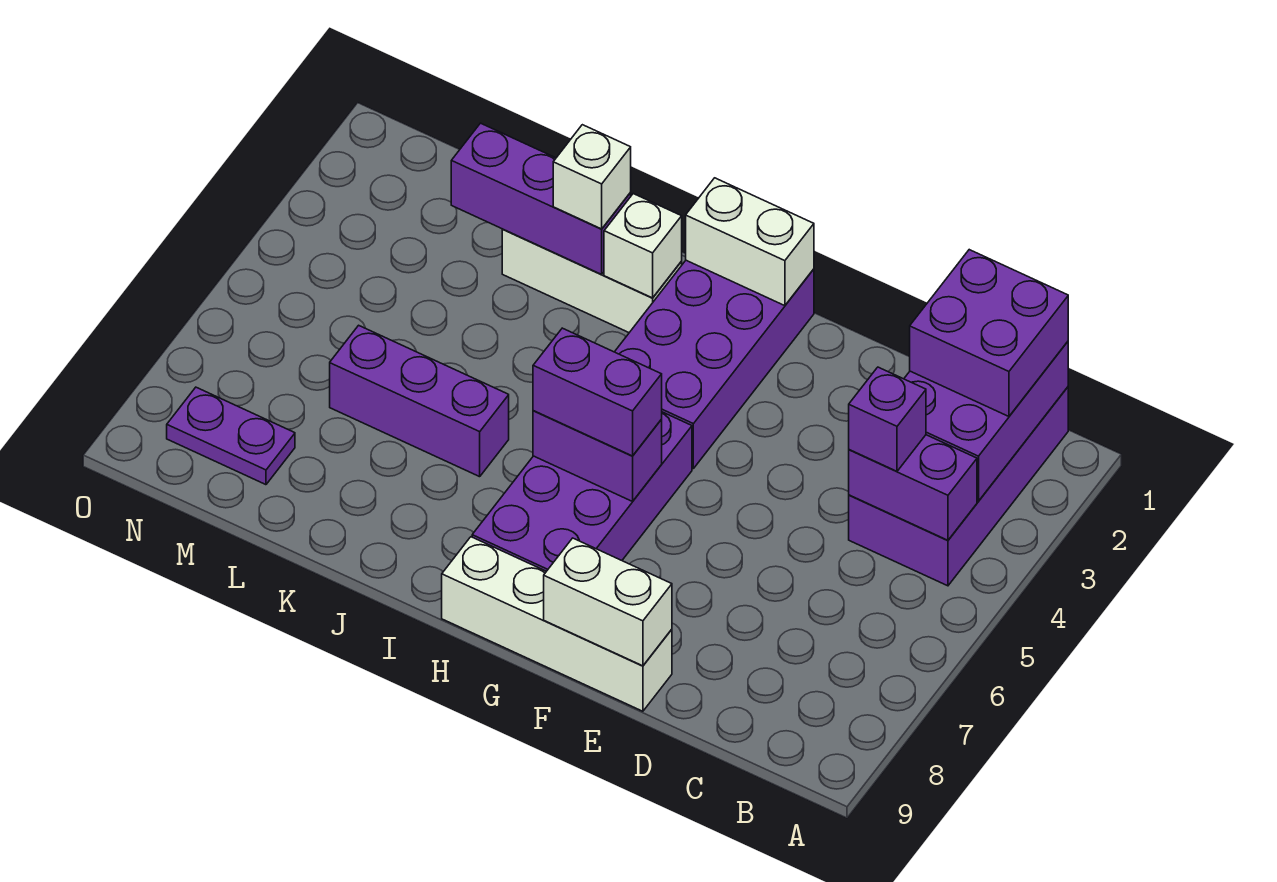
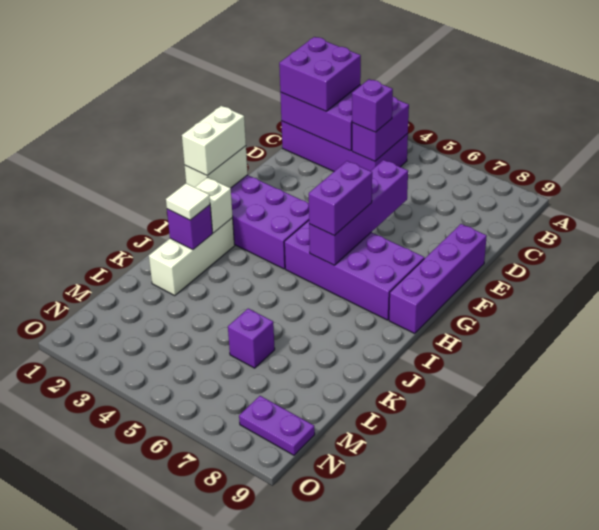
white 1x4 brick [442,537,672,711] -> purple 1x4 brick [389,224,487,333]
white 1x2 brick [544,538,672,666] -> white 1x2 brick moved to [182,106,246,175]
purple 1x2 brick [533,411,662,501] -> purple 1x4 brick [309,160,408,265]
purple 1x3 brick [451,123,631,274] -> purple 1x1 brick [167,205,213,250]
white 1x1 brick [553,125,631,229] -> white 1x1 tile [166,183,210,220]
purple 1x3 brick [330,325,509,477] -> purple 1x1 brick [228,309,275,368]
purple 1x2 plate [167,387,295,485] -> purple 1x2 plate turned to [239,396,315,455]

